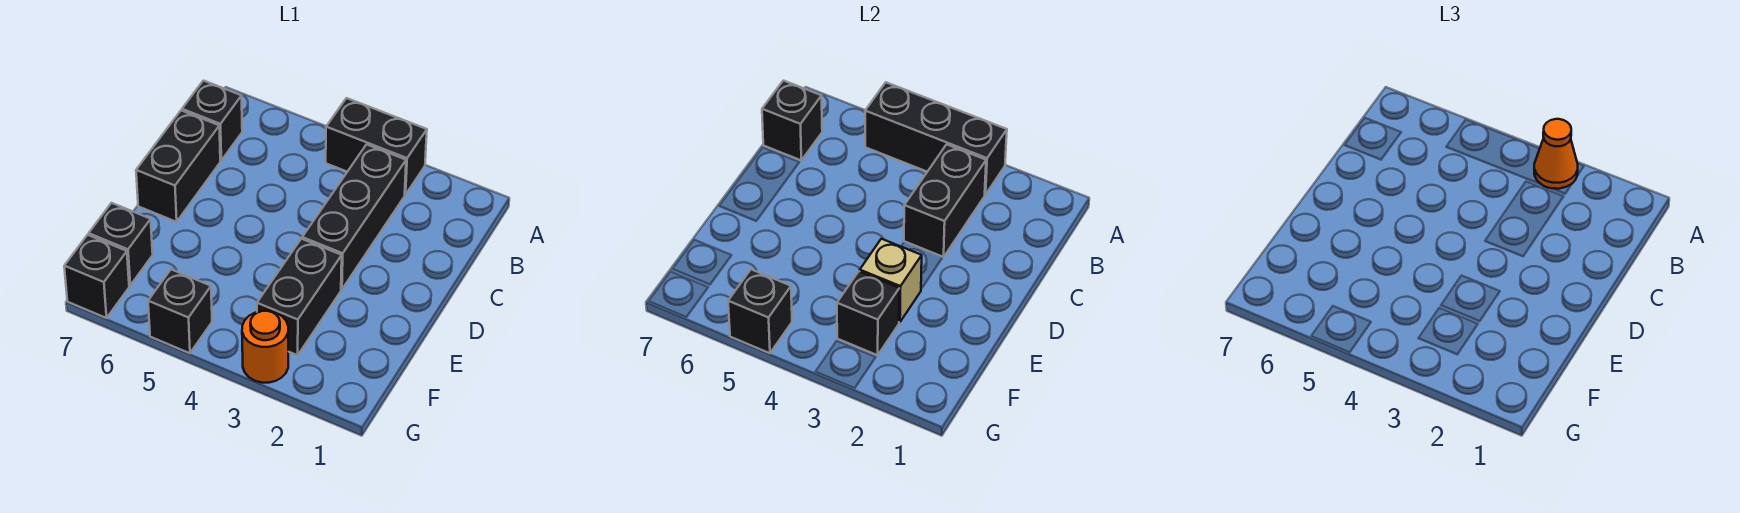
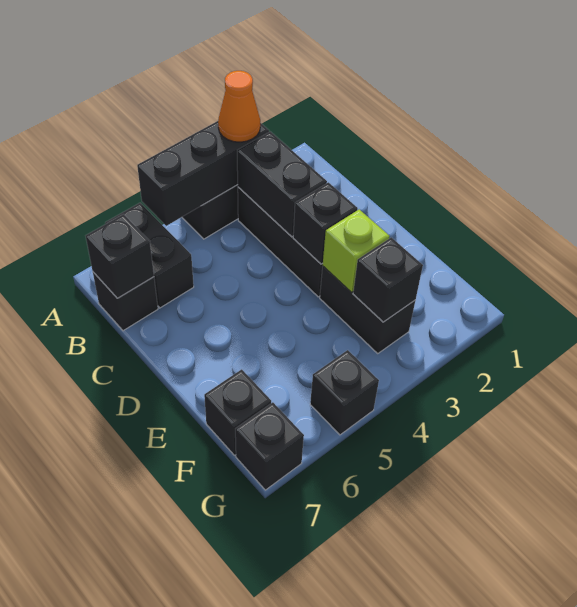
black 1x2 brick [136,110,220,222] -> black 1x2 brick moved to [105,203,194,308]
tan 1x1 brick [860,239,922,322] -> lime 1x1 brick [322,209,390,293]
orange 1x1 round brick [242,311,288,383] -> none
black 1x1 brick [728,269,792,353] -> black 1x1 brick moved to [293,182,358,264]

